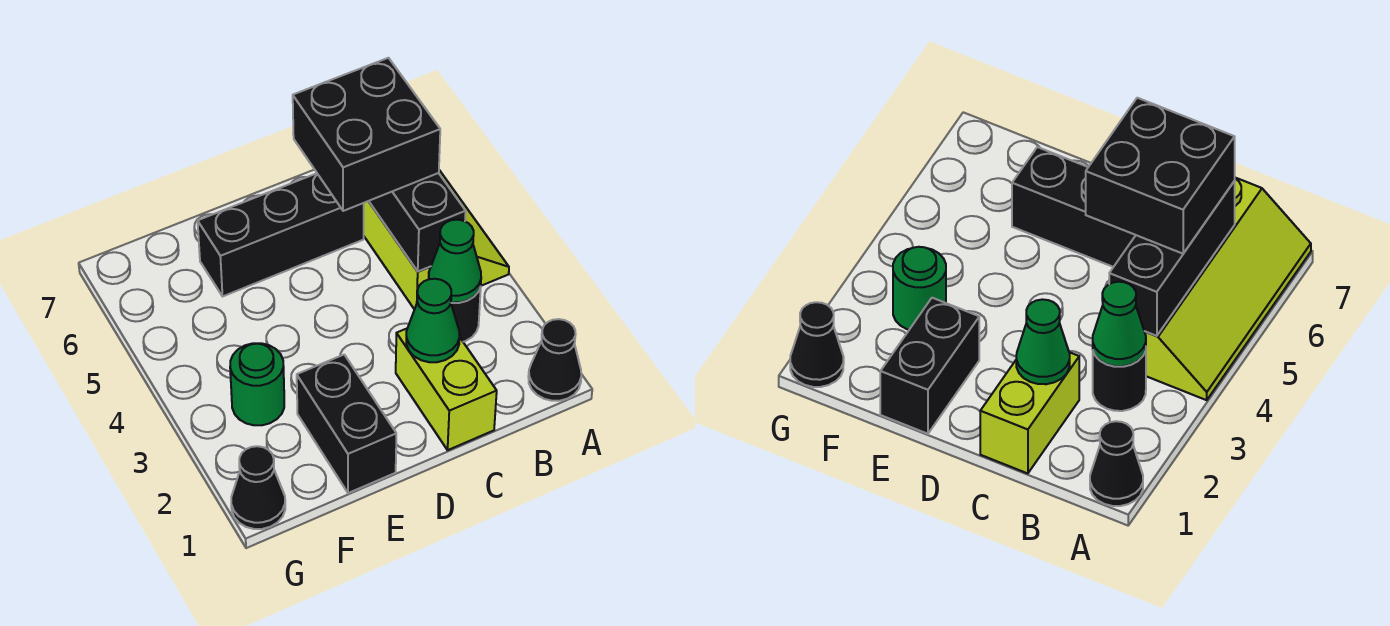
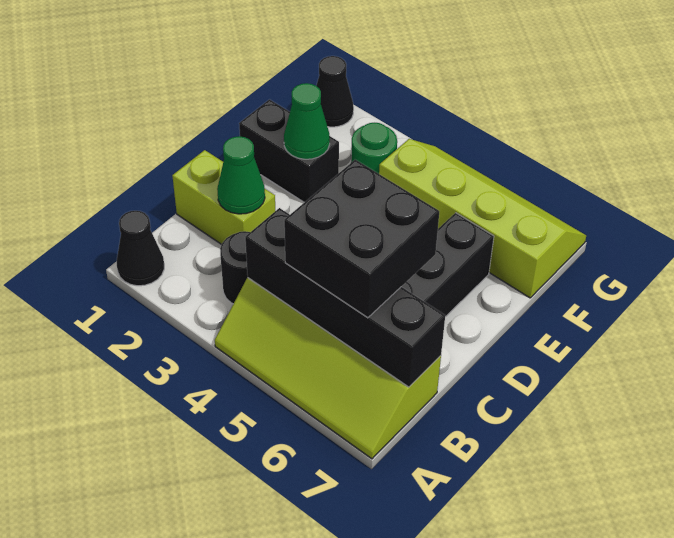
green 1x1 cone [429,220,481,303] -> green 1x1 cone moved to [284,83,330,159]
black 1x3 brick [369,173,466,271] -> black 1x4 brick [245,208,445,387]
none -> lime 2x4 slope [379,139,586,298]

